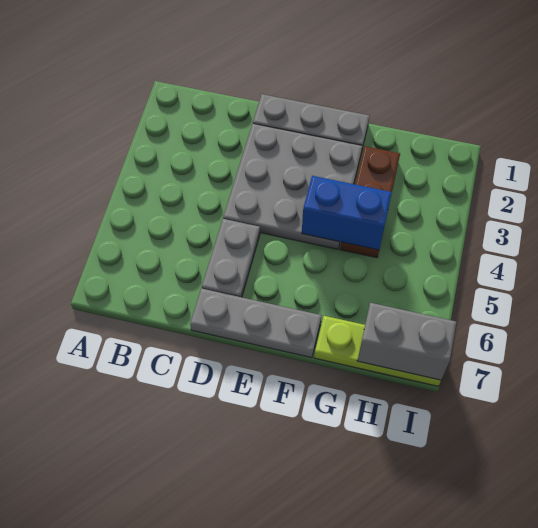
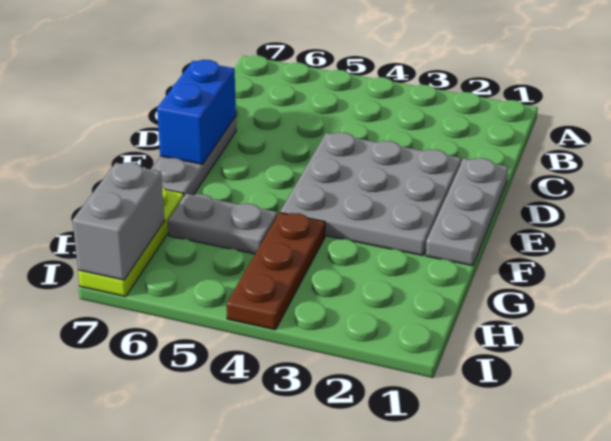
grey 1x2 plate [202,219,260,297] -> grey 1x2 plate moved to [168,194,277,254]
blue 1x2 brick [302,176,392,250] -> blue 1x2 brick moved to [157,60,236,164]
brown 1x3 plate [340,146,400,258] -> brown 1x3 plate turned to [227,213,325,330]

